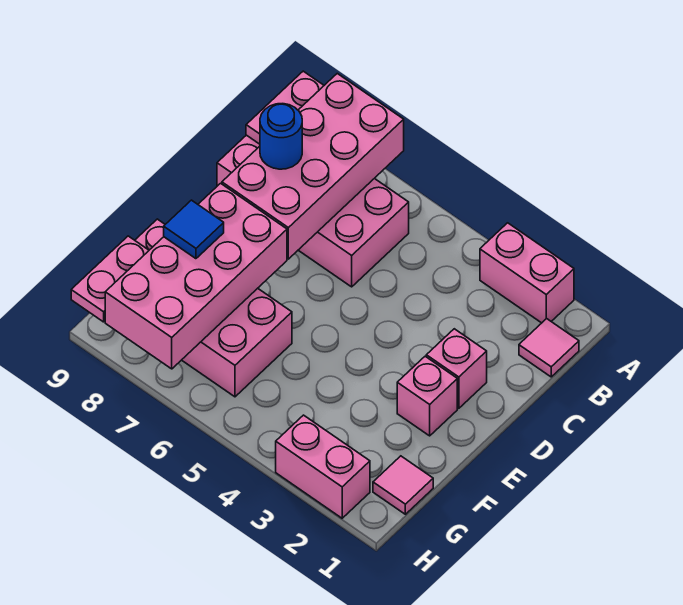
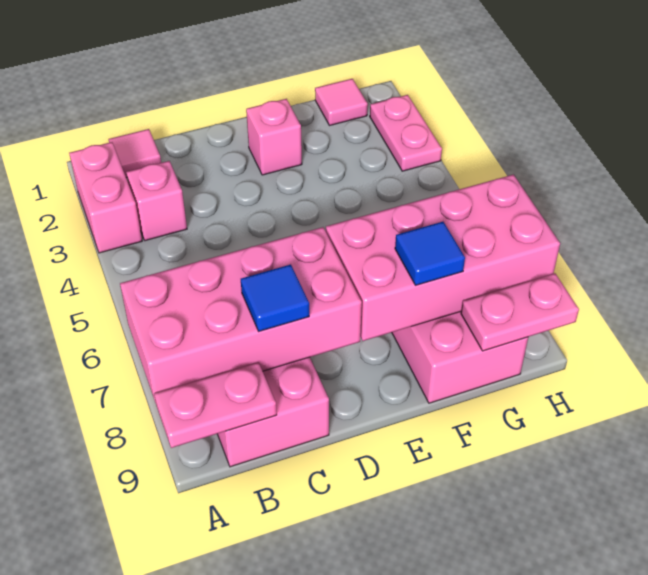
blue 1x1 round brick [260,104,302,169] -> blue 1x1 tile [241,265,309,331]
pink 1x1 brick [426,329,487,408] -> pink 1x1 brick moved to [126,161,187,241]
pink 1x2 brick [276,415,370,518] -> pink 1x2 plate [370,95,442,171]

